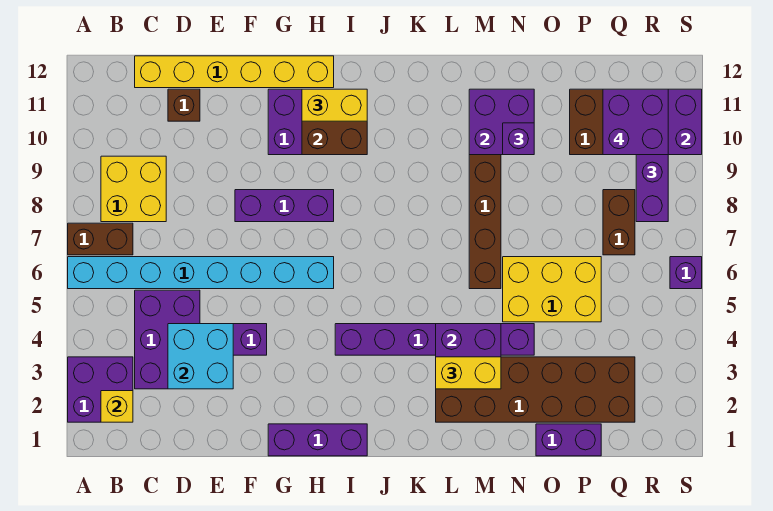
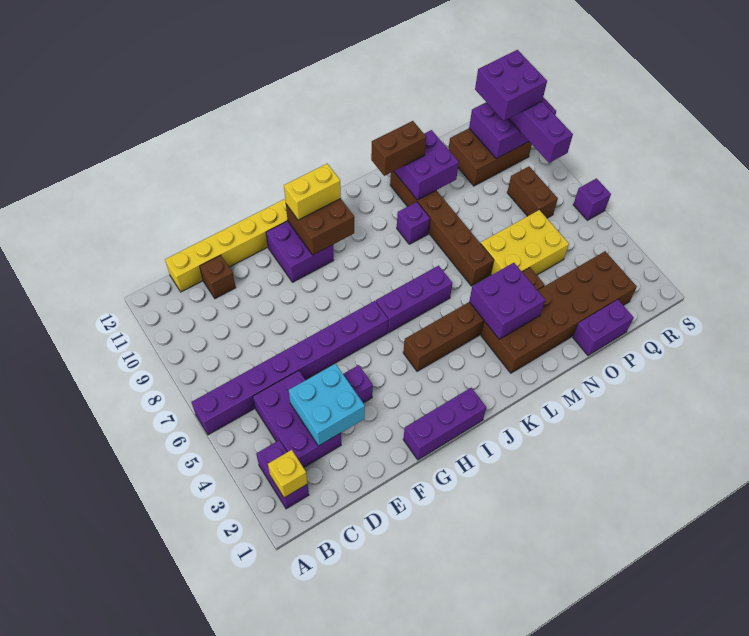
purple 2x2 brick [68,357,133,422] -> purple 1x2 brick [256,440,309,509]
cyan 1x8 brick [68,257,334,289] -> purple 1x8 brick [191,301,388,435]
brown 1x2 brick [68,223,133,255] -> brown 1x2 brick moved to [371,121,426,176]
yellow 2x2 brick [101,156,166,222] -> none
purple 1x3 brick [235,190,334,222] -> purple 1x3 brick moved to [376,266,452,333]
purple 1x6 brick [335,324,534,355] -> brown 1x6 brick [403,268,545,371]
yellow 1x2 brick [436,357,501,389] -> none
purple 1x1 brick [503,123,534,155] -> purple 1x1 brick moved to [397,202,430,244]

